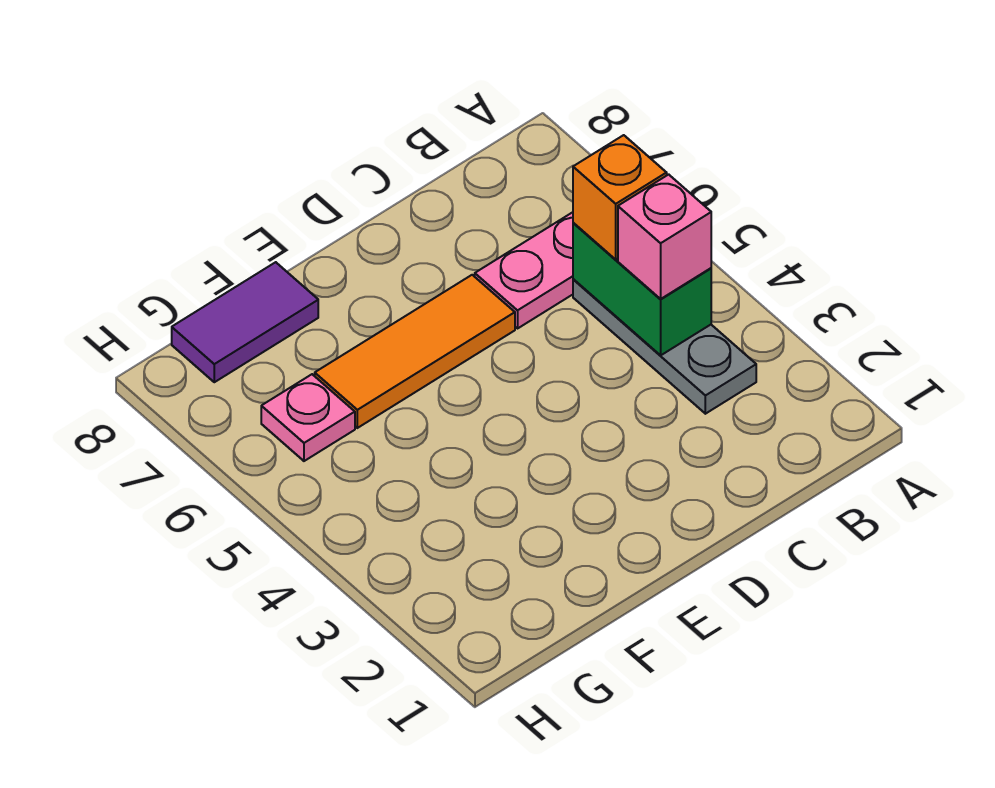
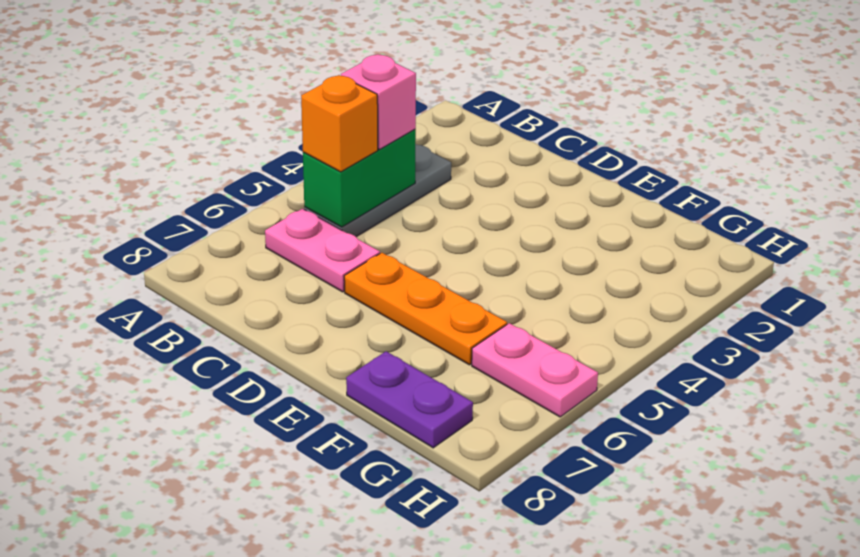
orange 1x3 tile [315,275,515,428] -> orange 1x3 plate [344,253,507,365]
purple 1x2 tile [172,262,318,382] -> purple 1x2 plate [346,351,473,448]
pink 1x1 plate [261,374,355,461] -> pink 1x2 plate [472,323,598,417]

